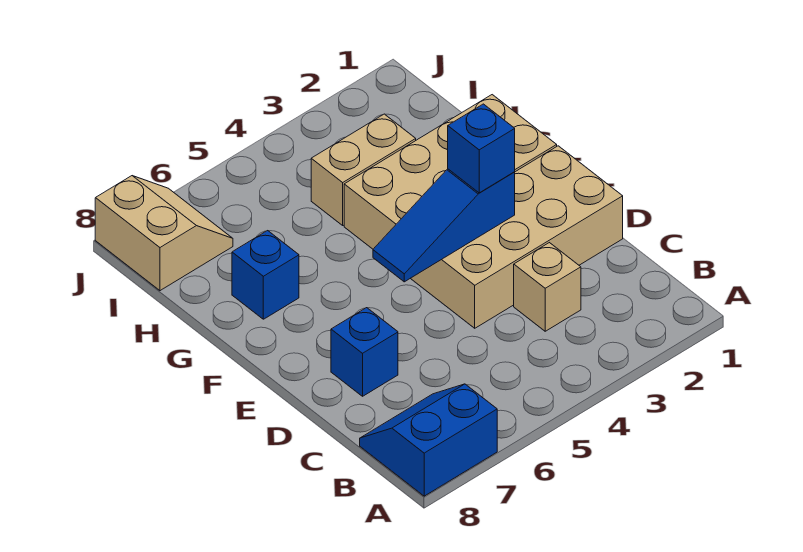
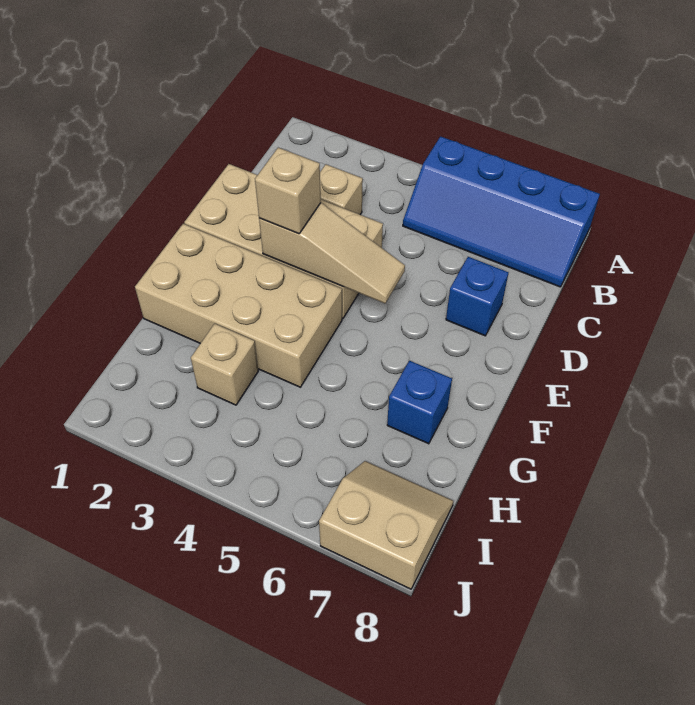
blue 2x2 slope [360,384,497,496] -> blue 2x4 slope [403,137,600,287]
blue 1x3 slope [373,169,515,282] -> tan 1x3 slope [259,203,405,303]
blue 1x1 brick [448,104,515,193] -> tan 1x1 brick [255,148,321,234]
tan 1x2 brick [311,114,416,225] -> tan 1x1 brick [191,324,258,405]
tan 2x2 slope [95,176,233,291] -> tan 2x2 slope turned to [319,461,454,589]

